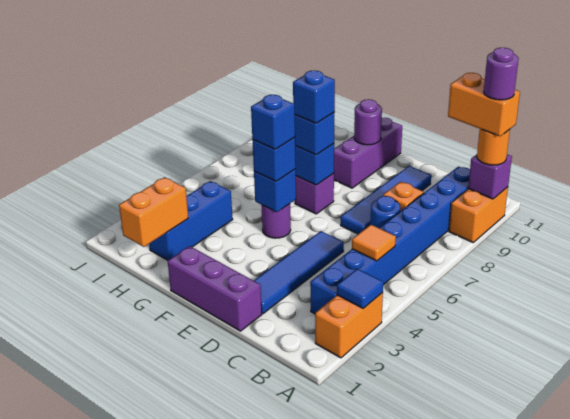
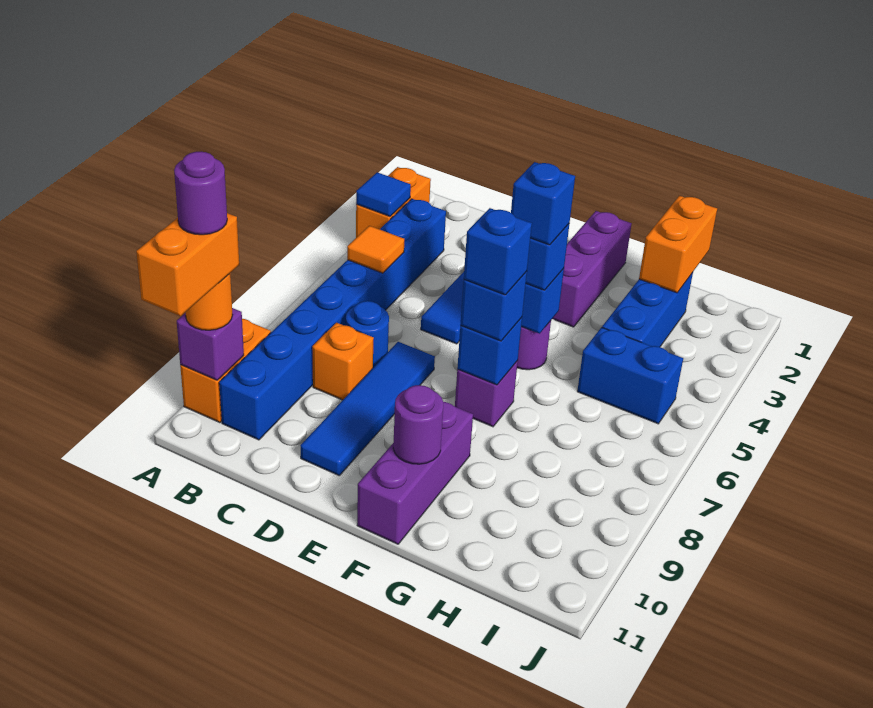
orange 1x2 brick [448,73,520,136] -> orange 1x2 brick turned to [136,213,239,316]
purple 1x3 brick [168,246,262,331] -> purple 1x3 brick turned to [552,211,631,327]
none -> blue 1x2 brick [577,327,683,424]

